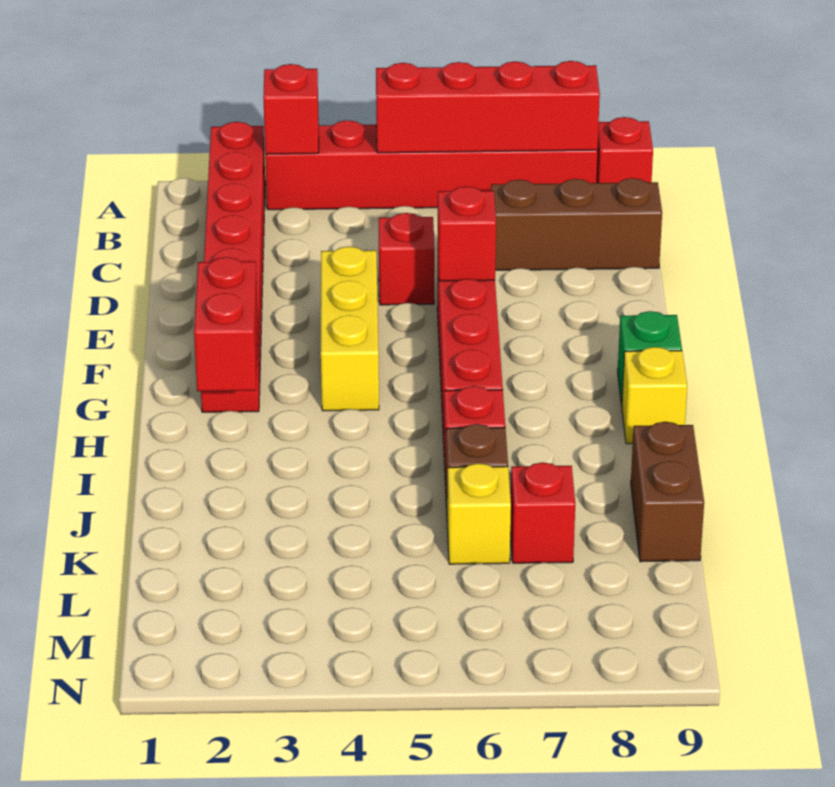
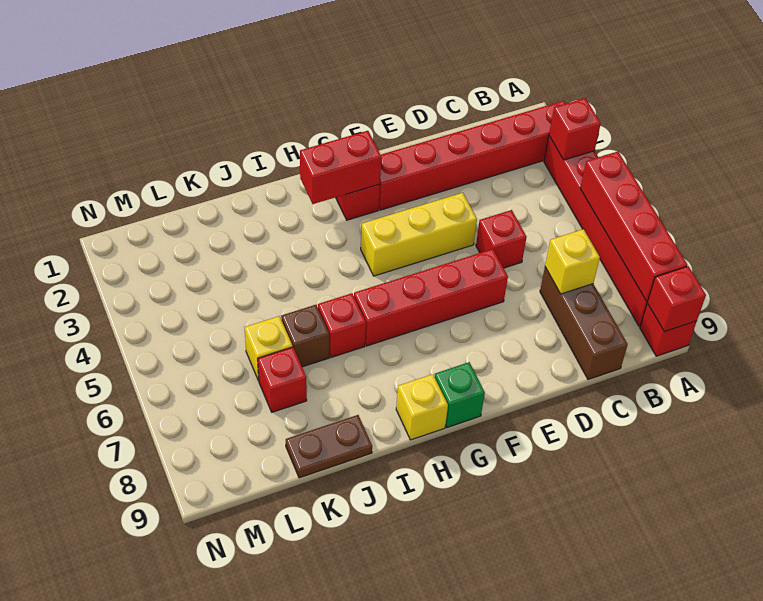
none -> yellow 1x1 brick [545,229,600,294]
red 1x1 brick [437,186,496,281] -> red 1x1 brick moved to [647,266,706,332]
brown 1x2 brick [631,422,704,562] -> brown 1x2 plate [286,415,372,478]

